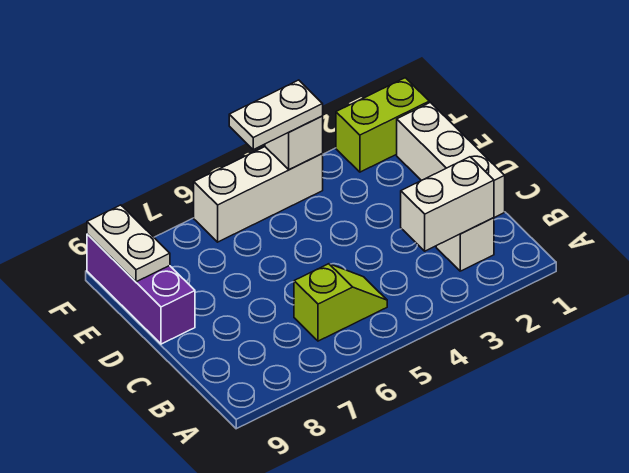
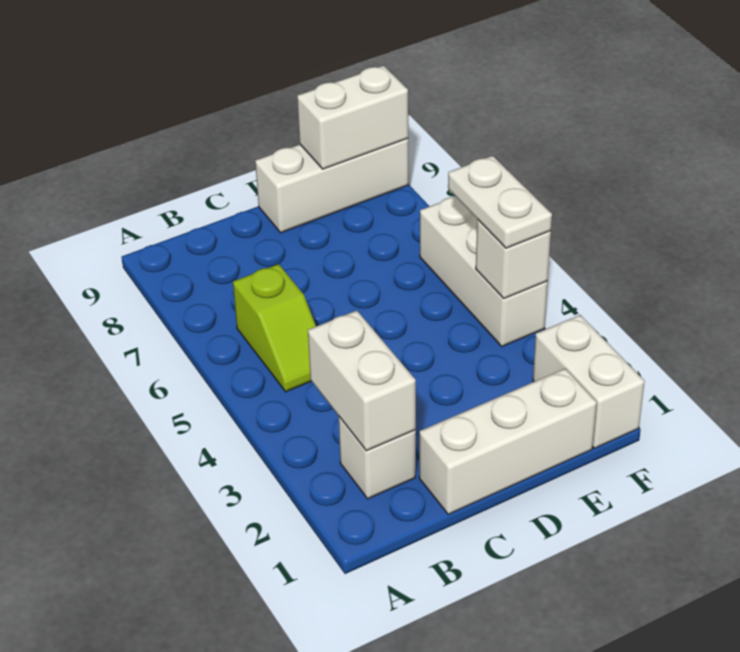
purple 1x3 brick [87,234,195,344] -> white 1x3 brick [255,138,408,233]
white 1x2 plate [87,205,170,282] -> white 1x2 brick [297,66,408,169]
lime 1x2 brick [336,78,429,172] -> white 1x2 brick [533,315,645,448]

